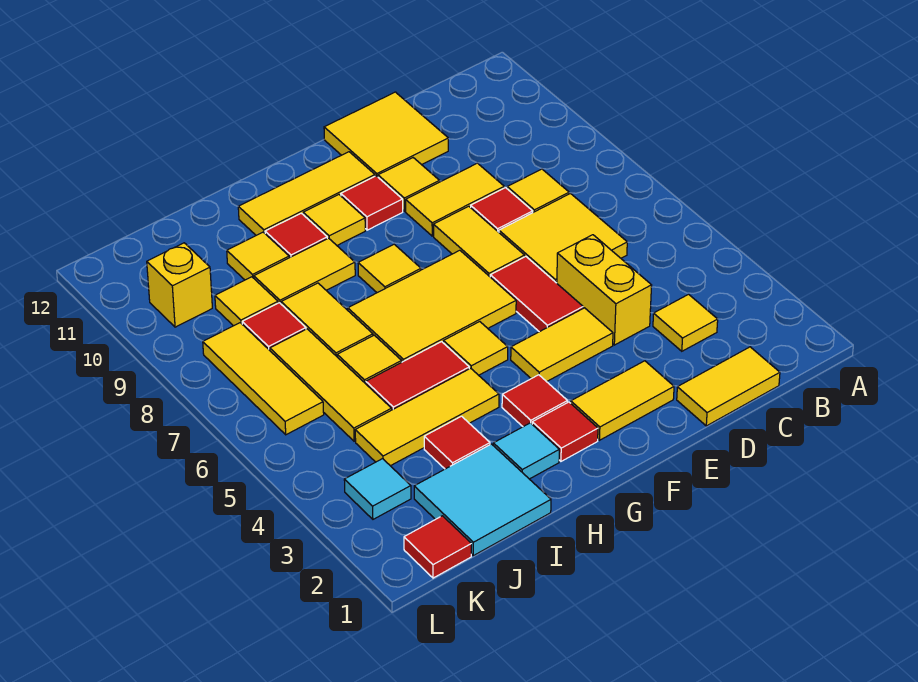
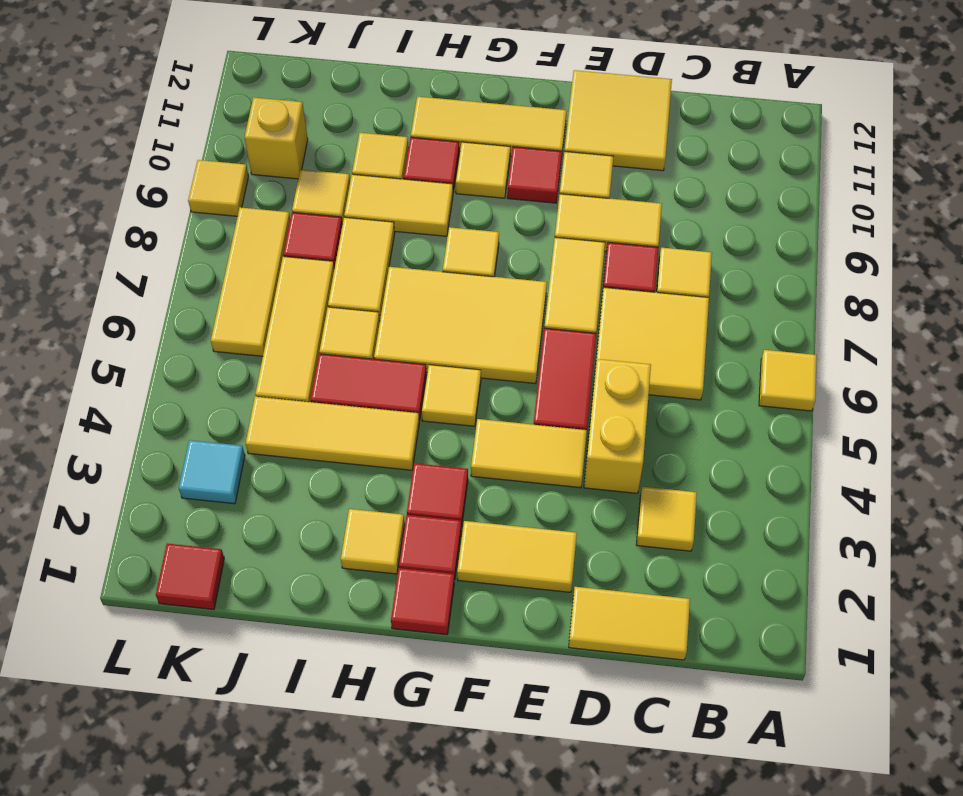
none -> yellow 1x1 tile [759,350,817,411]
cyan 1x1 tile [493,423,559,479] -> yellow 1x1 tile [341,509,404,574]
cyan 2x2 tile [414,444,551,556] -> none
red 1x1 tile [424,416,490,469] -> red 1x1 tile moved to [391,568,454,635]
none -> yellow 1x1 tile [188,160,249,216]

